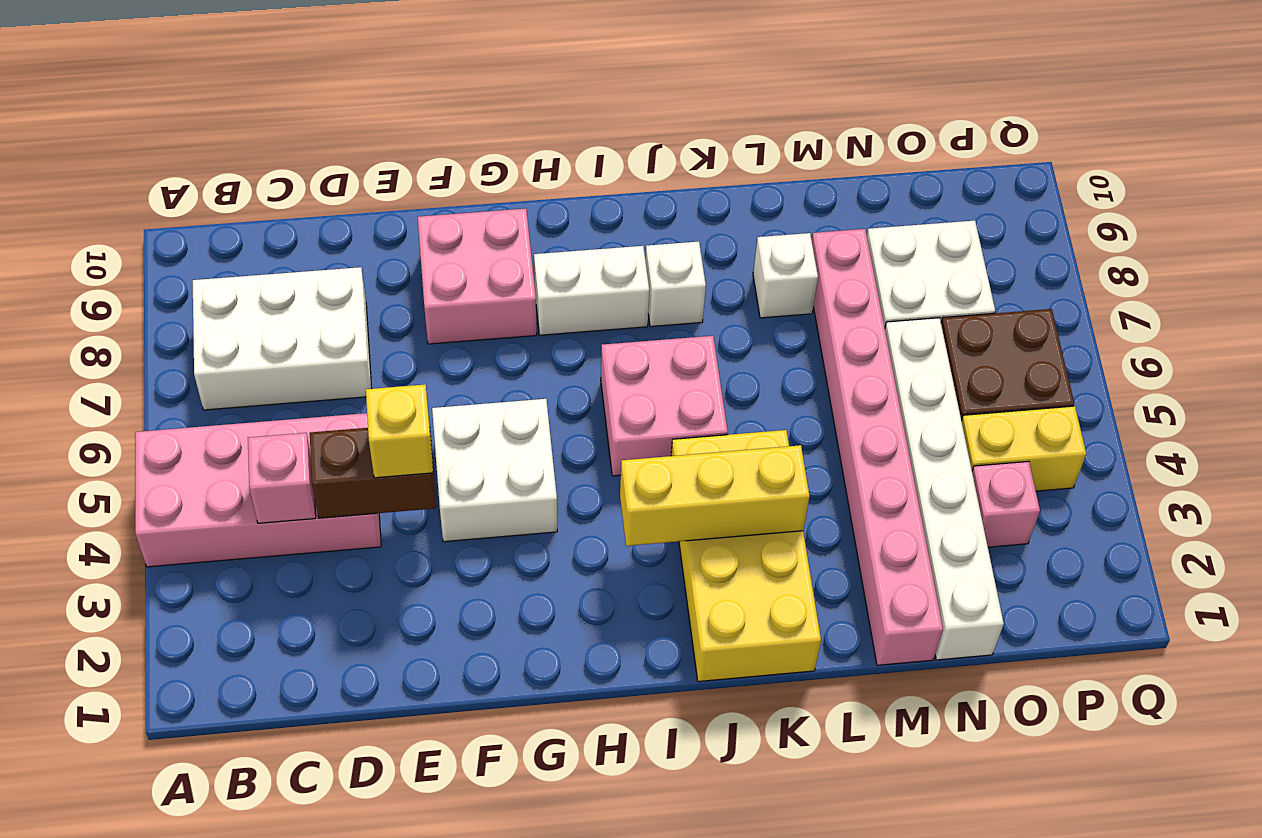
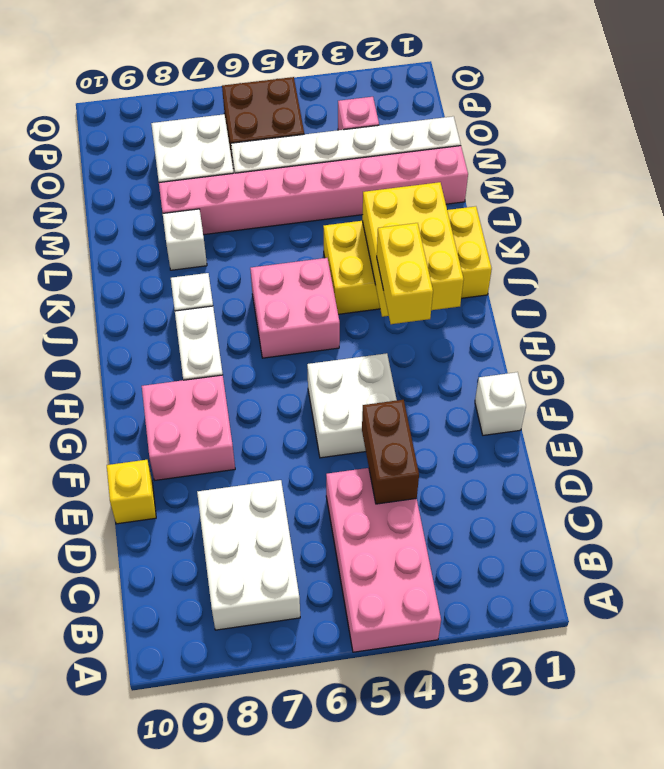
pink 1x1 brick [248,433,316,523] -> none
yellow 1x1 brick [366,384,433,478] -> yellow 1x1 brick moved to [107,460,156,524]
none -> white 1x1 brick [475,372,526,435]
yellow 1x3 brick [620,445,810,546] -> yellow 2x3 brick [362,182,464,317]
yellow 1x2 brick [961,406,1086,491] -> yellow 1x2 brick moved to [377,223,433,324]

